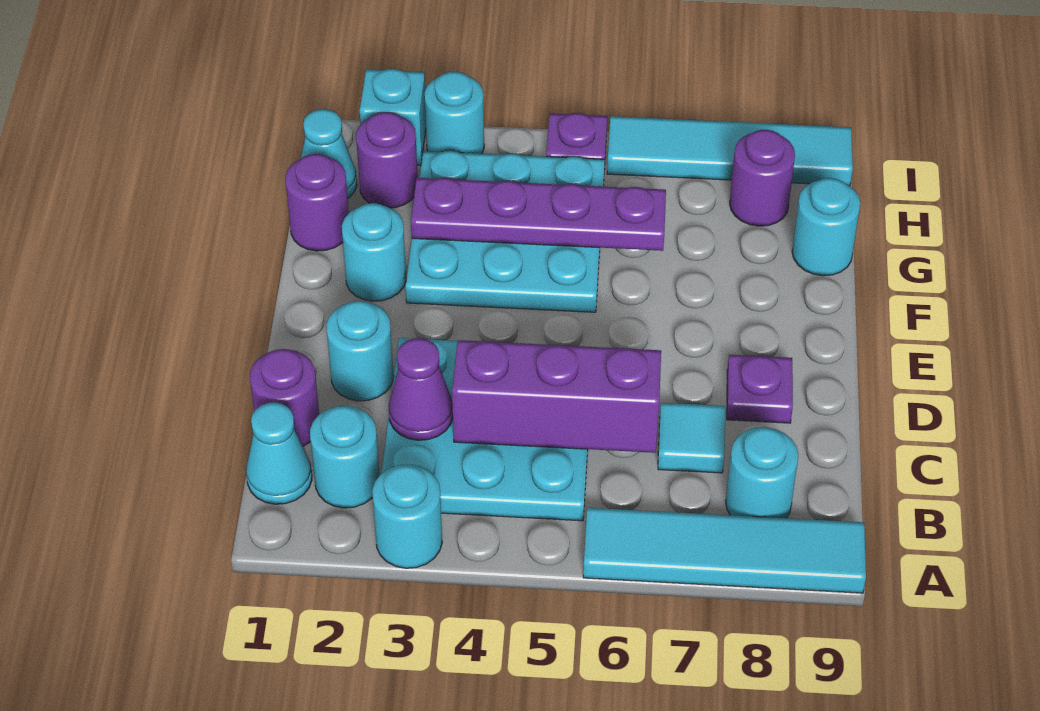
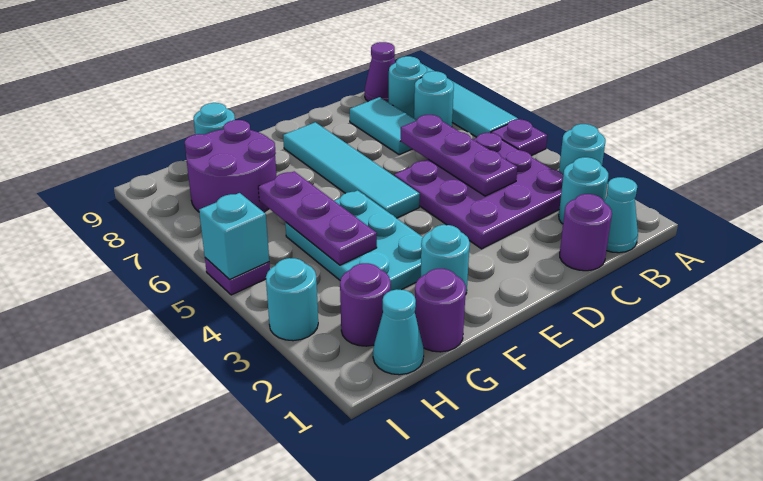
cyan 3x3 plate [381,338,588,521] -> purple 3x3 plate [394,132,563,249]
purple 1x1 cone [389,338,453,440] -> purple 1x1 cone moved to [365,42,395,102]
purple 1x3 brick [452,340,661,453] -> purple 1x3 plate [401,115,517,196]
cyan 1x1 tile [658,403,725,473] -> cyan 1x2 tile [350,97,417,155]
cyan 1x1 round brick [326,301,394,401] -> cyan 1x1 round brick moved to [414,71,454,127]
purple 1x1 plate [727,355,793,423] -> purple 1x1 plate moved to [491,119,547,156]
cyan 3x3 plate [406,151,605,312] -> cyan 2x3 plate [285,190,423,291]
purple 1x4 plate [411,178,666,251] -> purple 1x3 plate [258,171,377,265]
purple 1x1 round brick [730,130,795,226] -> purple 2x2 round brick [185,120,277,212]
cyan 1x1 brick [360,69,426,165] -> cyan 1x1 brick moved to [199,193,269,280]
cyan 1x4 tile [607,116,853,186] -> cyan 1x4 tile moved to [283,122,420,218]

